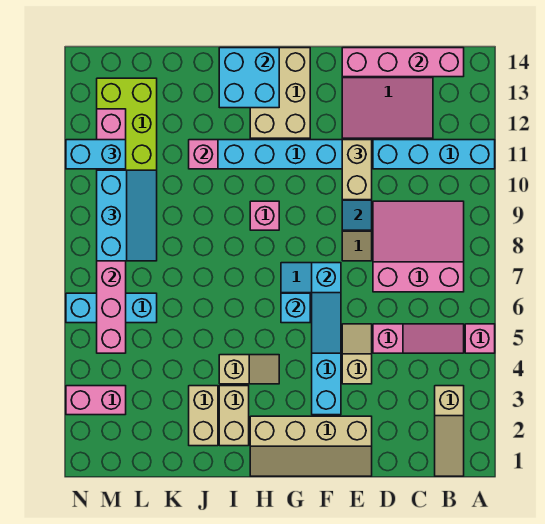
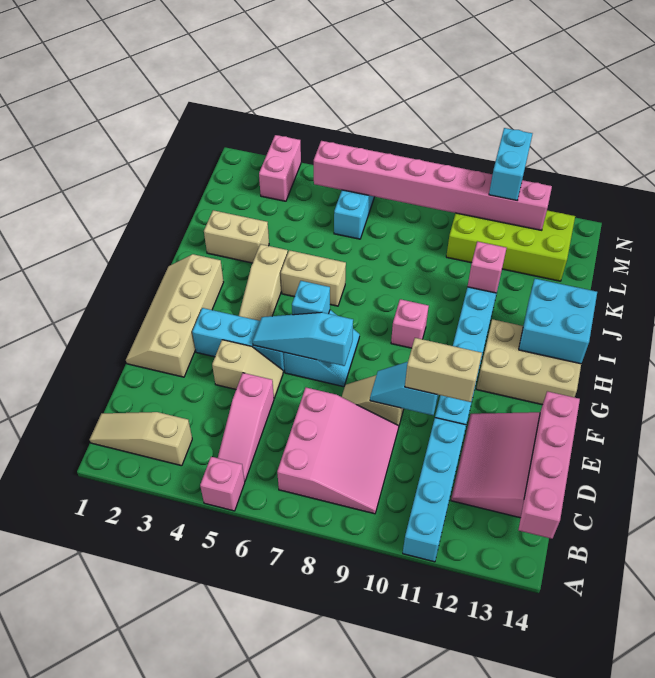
tan 1x2 slope [219,355,279,384] -> tan 1x3 slope [239,244,288,321]
tan 1x2 brick [219,386,249,446] -> tan 1x2 brick moved to [281,250,346,306]
cyan 2x3 slope [97,170,157,261] -> none

